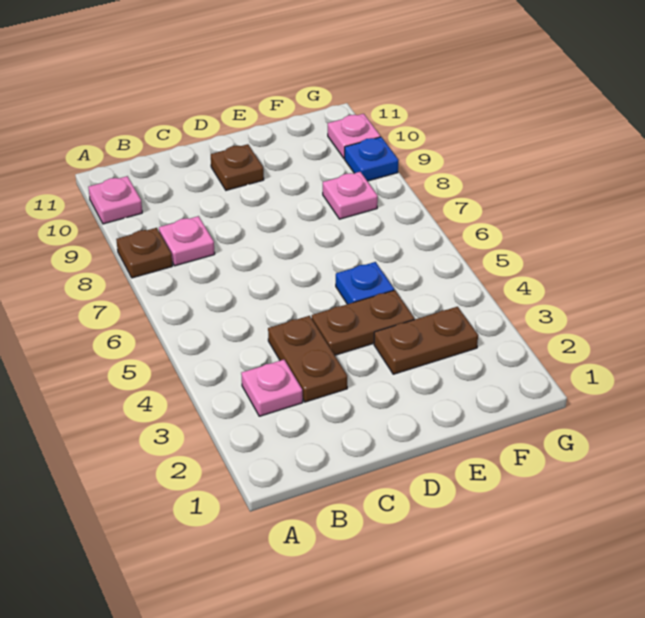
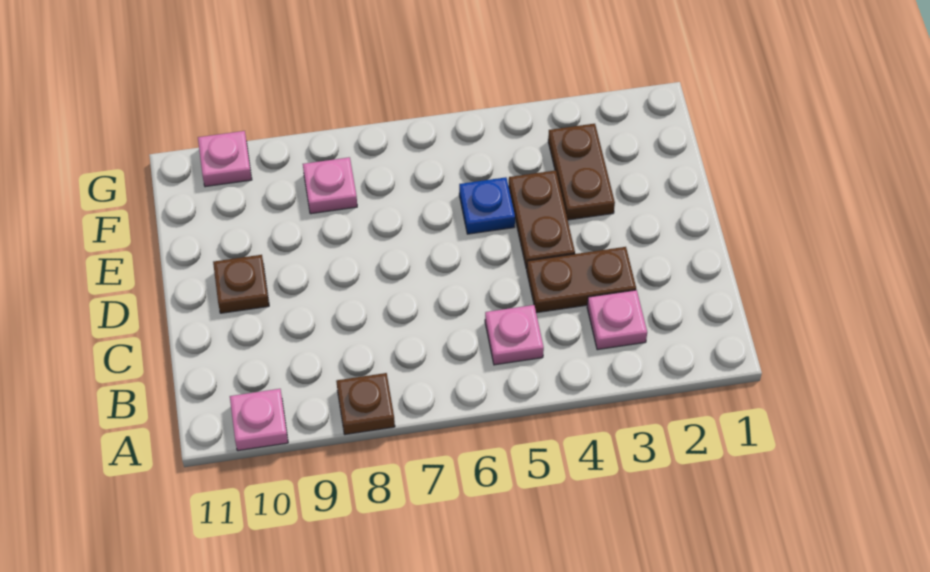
pink 1x1 plate [159,216,215,266] -> pink 1x1 plate moved to [485,305,544,365]
blue 1x1 plate [345,137,399,181] -> none

